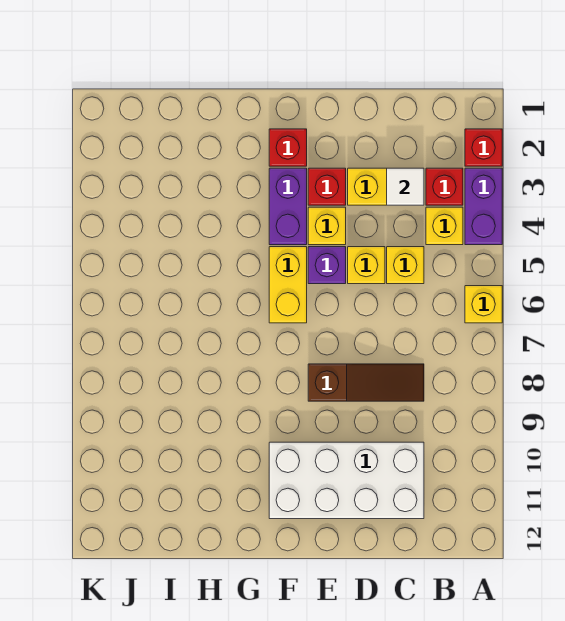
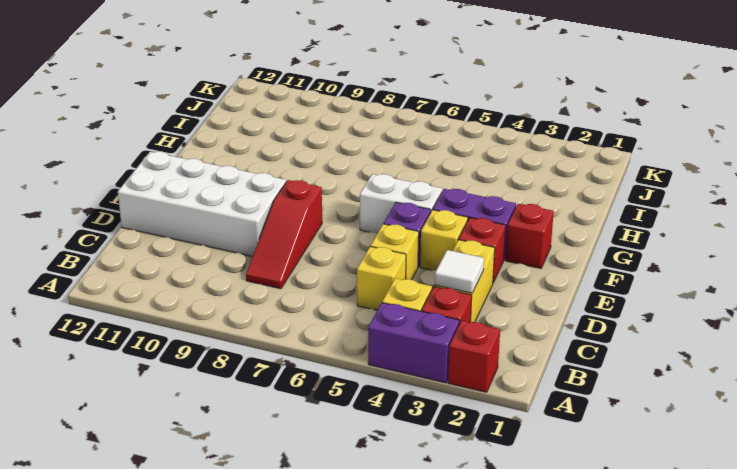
yellow 1x1 brick [465,286,502,323] -> none
brown 1x3 slope [308,364,424,401] -> red 1x3 slope [246,180,322,289]
white 2x4 brick [269,442,424,519] -> white 2x4 brick turned to [118,152,287,256]
yellow 1x2 brick [269,247,307,323] -> white 1x2 brick [360,174,442,233]

